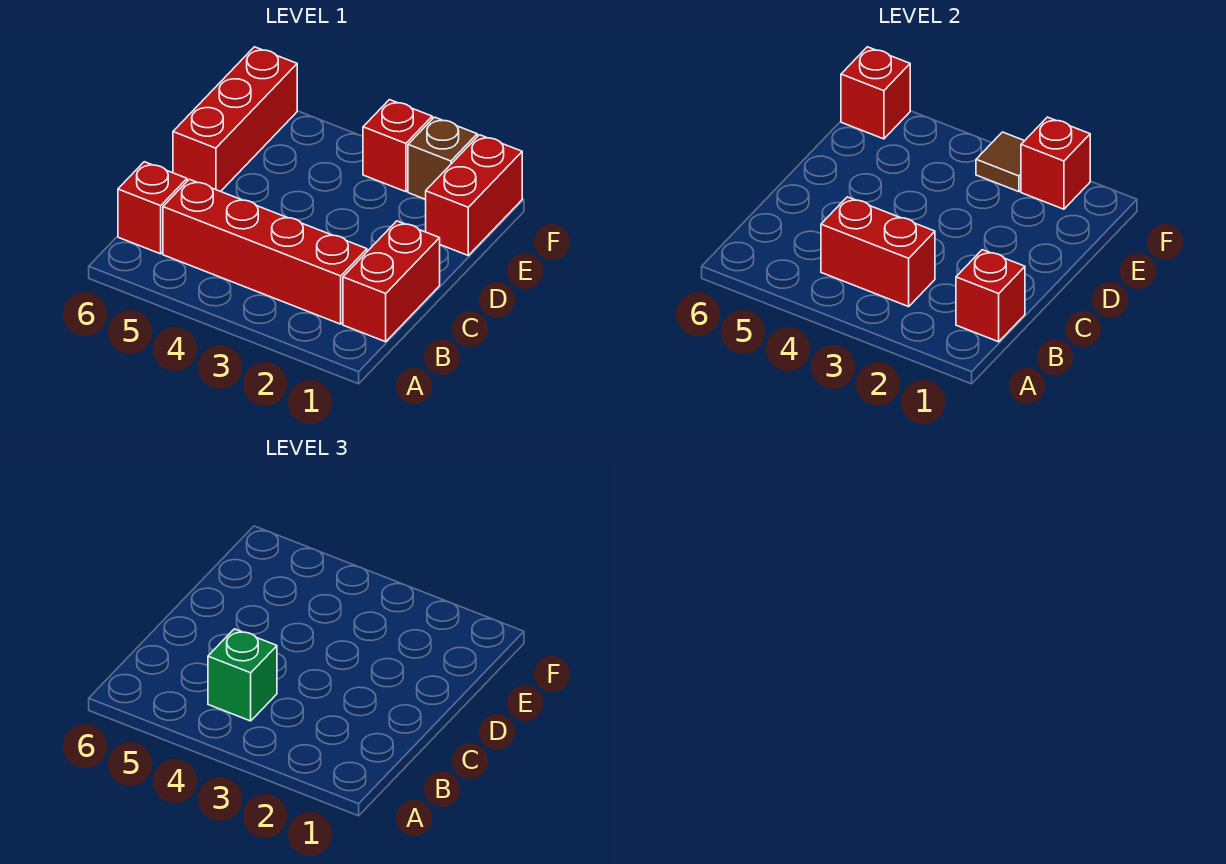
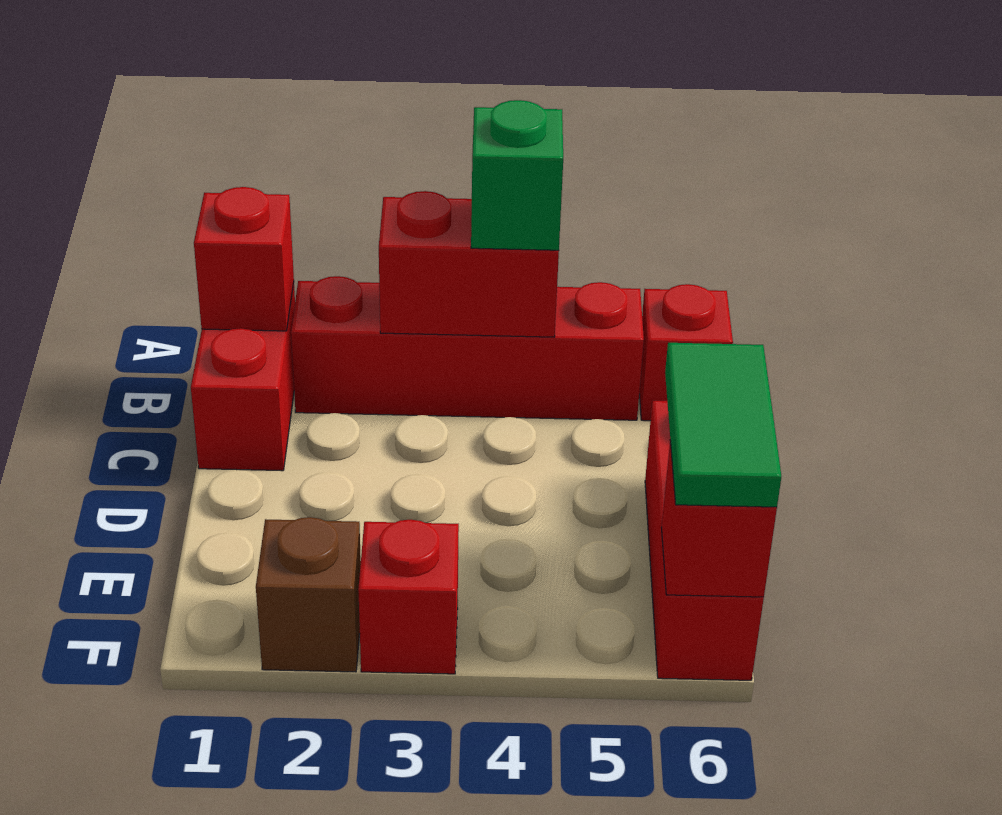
red 1x2 brick [426,135,522,255] -> none
none -> green 1x2 tile [665,343,781,507]
red 1x1 brick [1021,117,1090,209] -> none
brown 1x1 tile [976,132,1024,192] -> none

